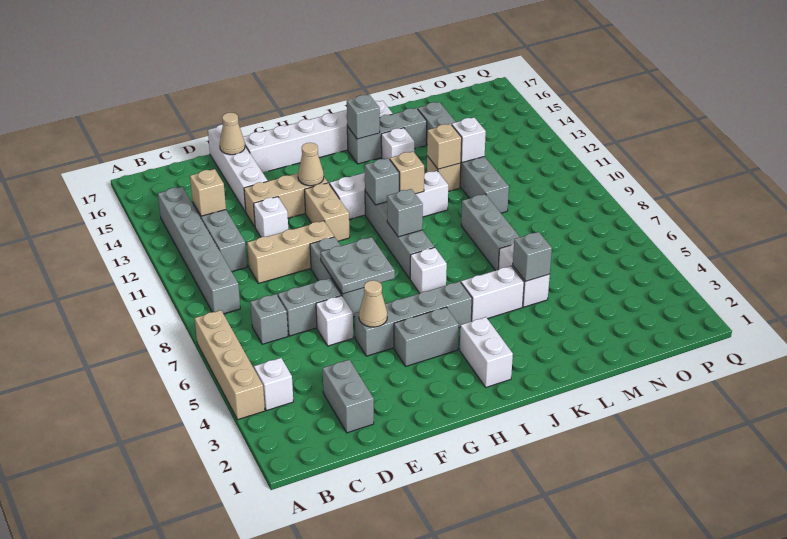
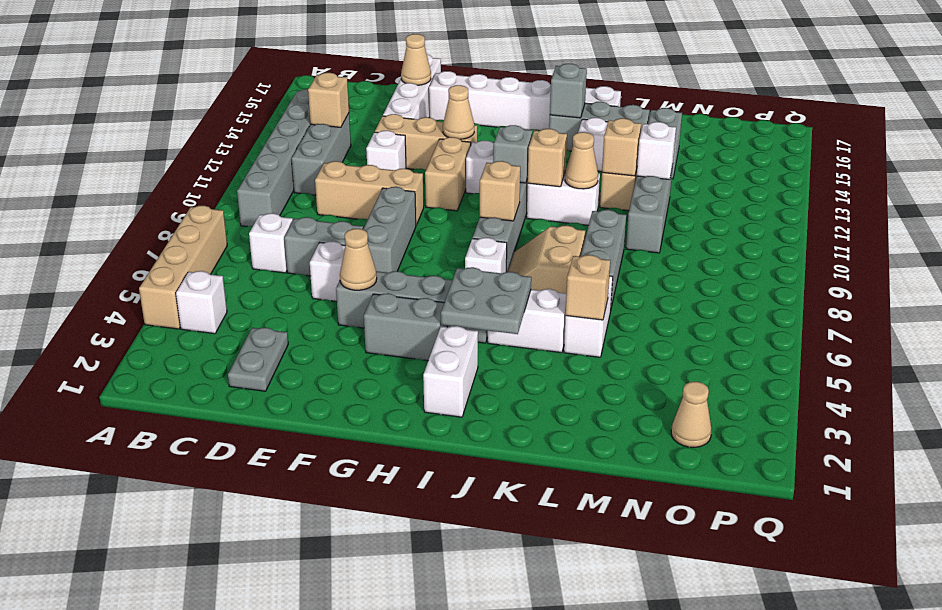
grey 1x1 brick [250,294,288,344] -> white 1x1 brick [249,213,293,273]
grey 1x2 brick [323,360,374,433] -> grey 1x2 plate [228,328,288,391]
grey 2x2 plate [320,237,395,294] -> grey 2x2 plate moved to [441,267,531,334]
grey 1x1 brick [387,189,423,237] -> tan 1x1 brick [480,161,520,221]
none -> tan 2x2 slope [508,225,585,294]
none -> tan 1x1 cone [565,132,598,189]
grey 1x1 brick [513,232,552,281] -> tan 1x1 brick [566,255,610,320]
none -> tan 1x1 cone [671,382,712,447]

